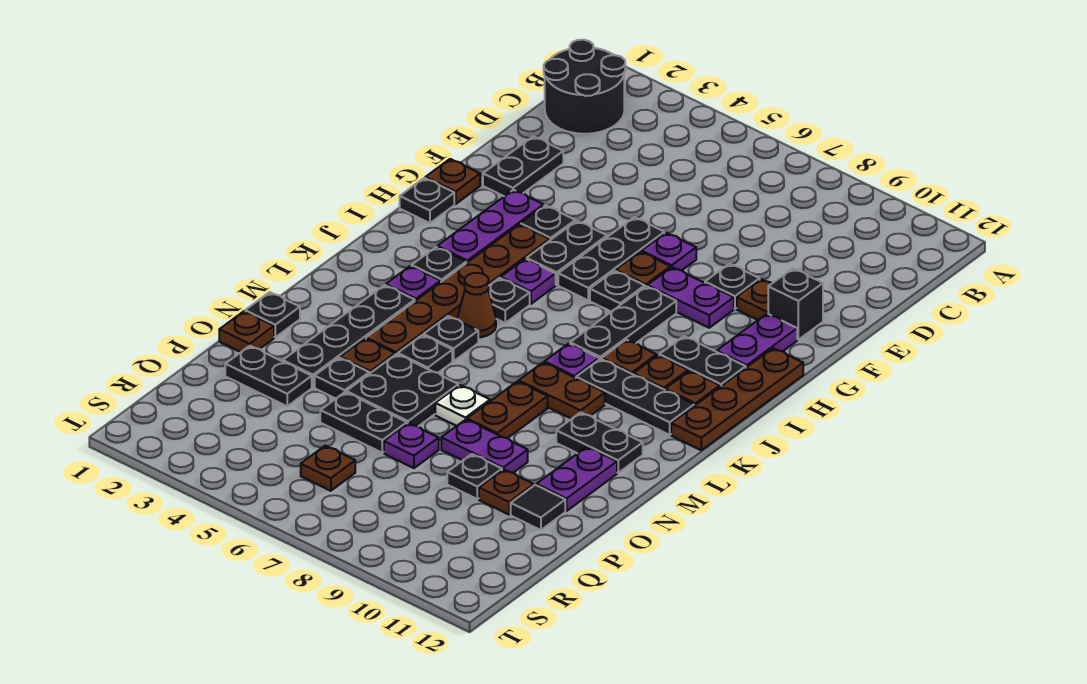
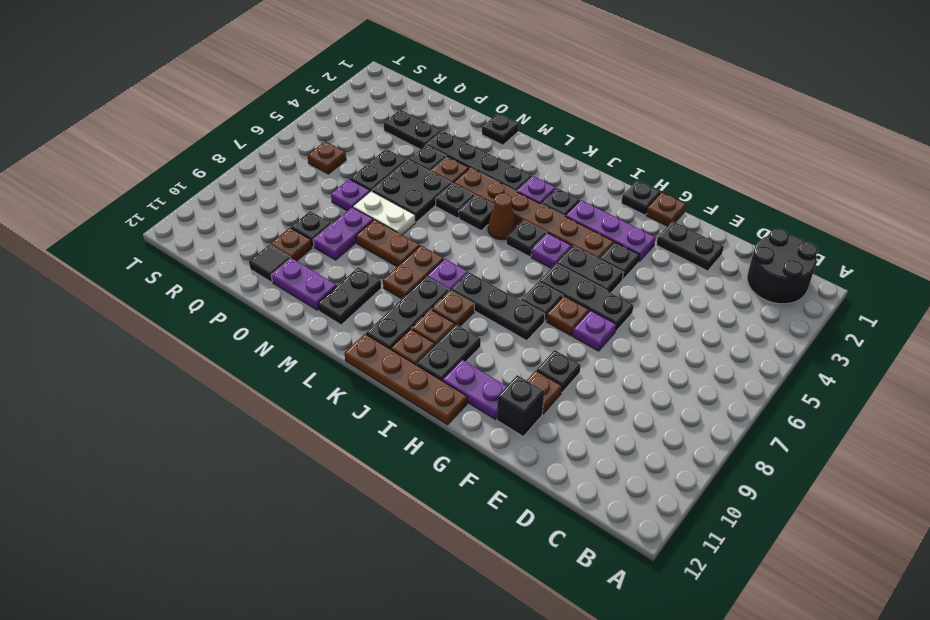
purple 1x2 plate [647,267,734,328] -> none
white 1x1 plate [435,385,490,426] -> white 1x2 plate [353,191,416,235]
brown 1x1 plate [219,311,274,352] -> none
black 1x2 plate [225,346,312,406] -> black 1x2 plate turned to [383,110,442,149]

